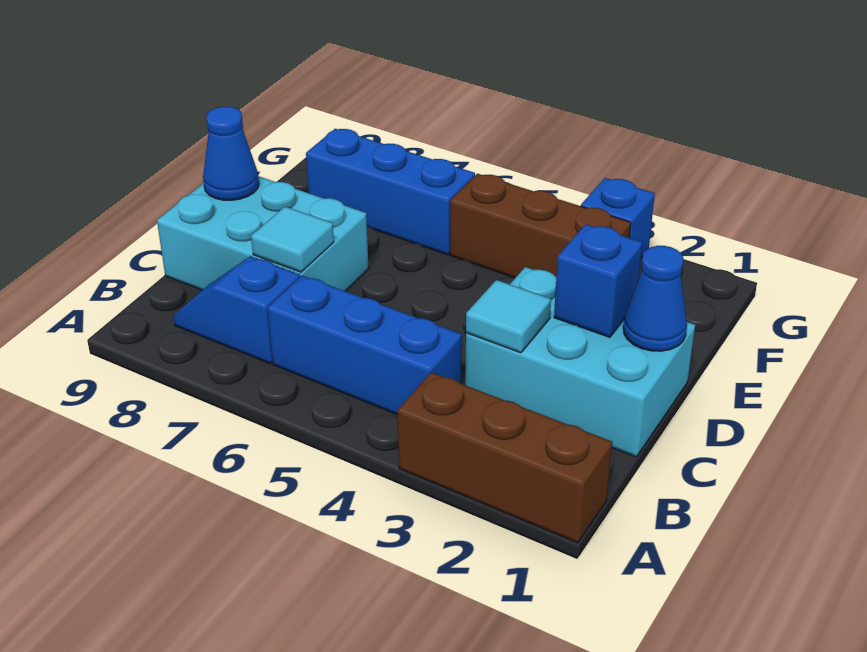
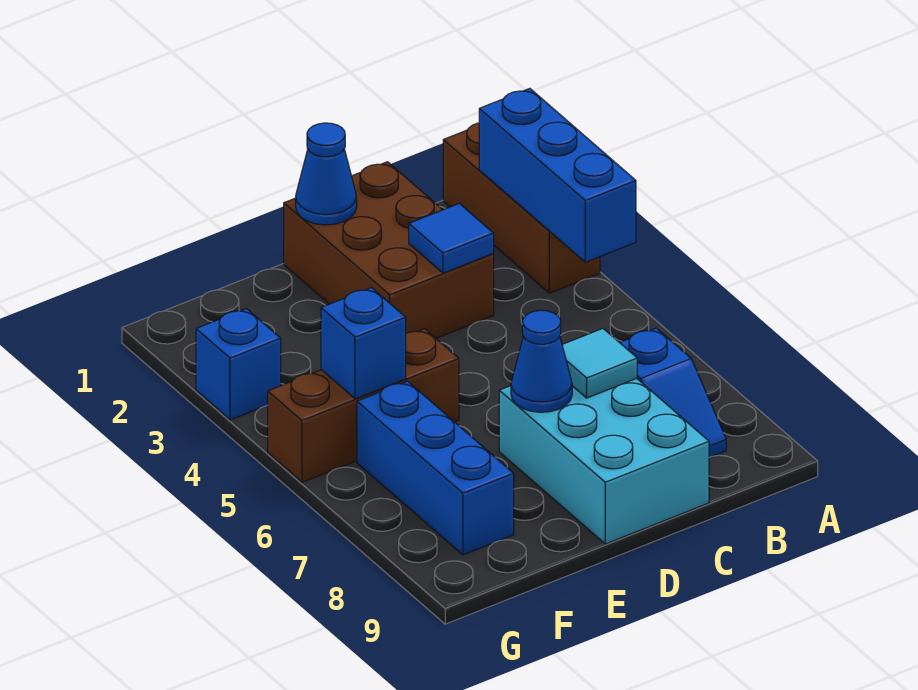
blue 1x3 brick [268,276,462,415] -> blue 1x3 brick moved to [479,88,636,262]
cyan 2x3 brick [465,267,695,457] -> brown 2x3 brick [284,162,494,338]
cyan 1x1 tile [466,280,551,353] -> blue 1x1 tile [409,203,494,273]
blue 1x1 brick [554,224,642,337] -> blue 1x1 brick moved to [321,288,406,399]
blue 1x1 cone [203,107,259,200] -> blue 1x1 cone moved to [511,310,572,412]
brown 1x3 brick [450,174,631,278] -> brown 1x3 brick turned to [268,329,459,482]

